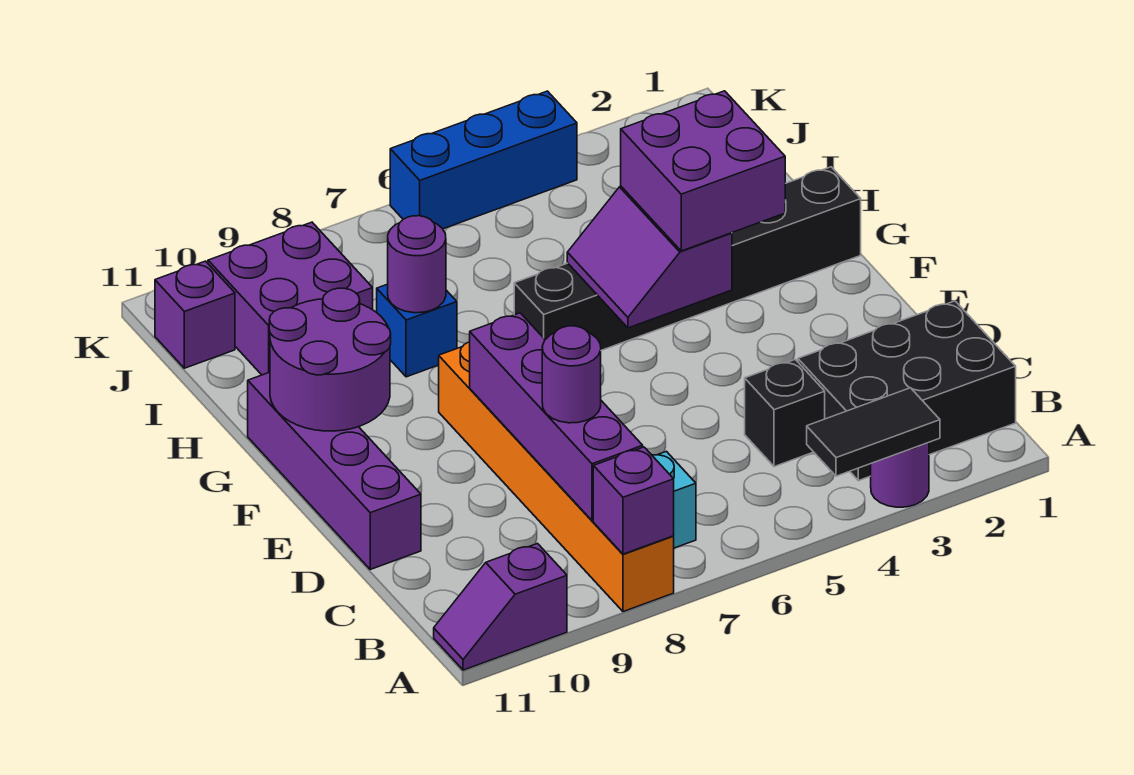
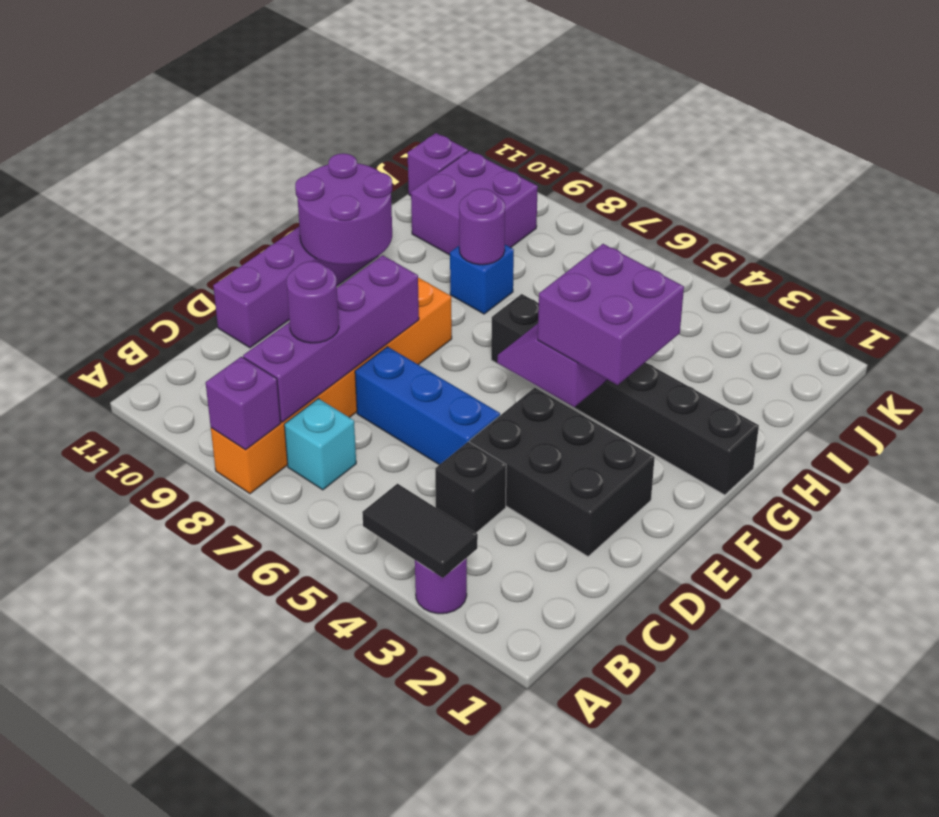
purple 1x2 slope [434,544,567,670] -> none
black 2x3 brick [798,301,1016,481] -> black 2x3 brick moved to [470,388,655,556]
blue 1x3 brick [390,91,577,229] -> blue 1x3 brick moved to [355,347,500,465]

